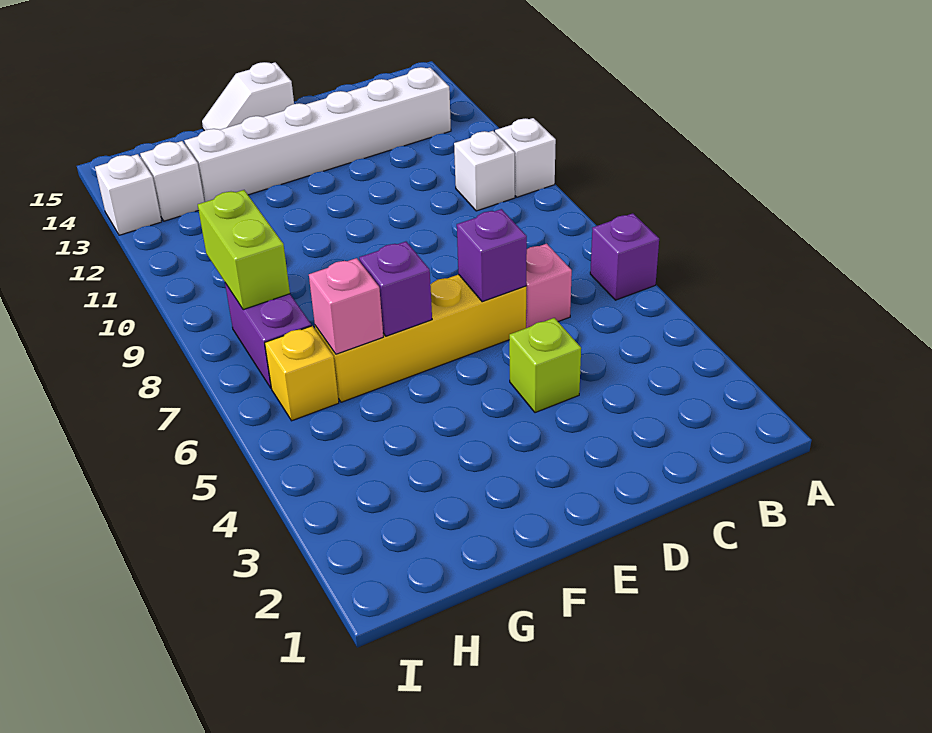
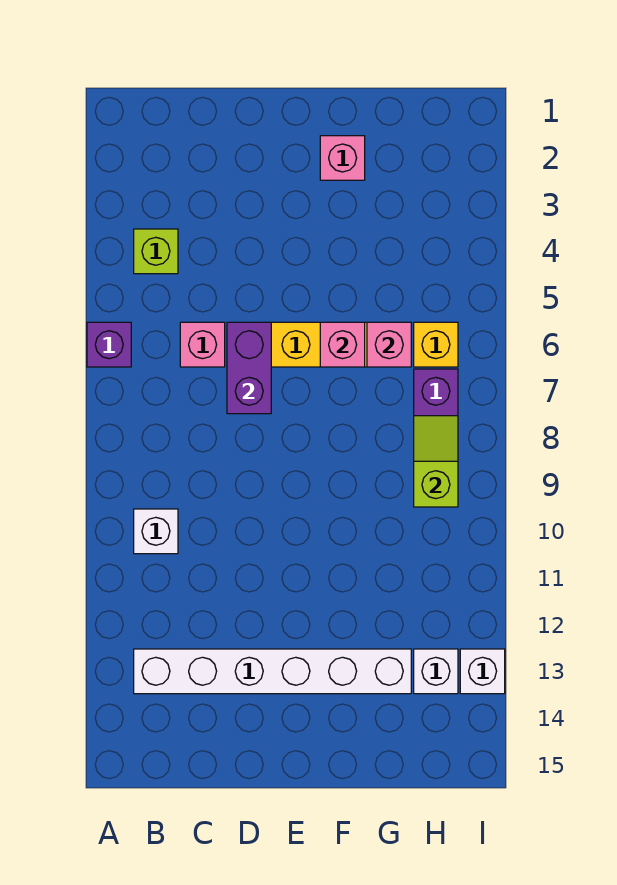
white 1x1 brick [495,118,556,197] -> none
lime 1x1 brick [509,318,581,413] -> lime 1x1 brick moved to [134,229,178,274]
purple 1x1 brick [457,209,527,302] -> purple 1x2 brick [227,322,271,414]
white 1x2 slope [202,62,294,131] -> none
none -> pink 1x1 brick [320,136,365,180]
purple 1x1 brick [359,242,432,336] -> pink 1x1 brick [320,322,365,367]
lime 1x2 brick [198,190,290,310] -> lime 1x2 slope [414,416,458,507]

